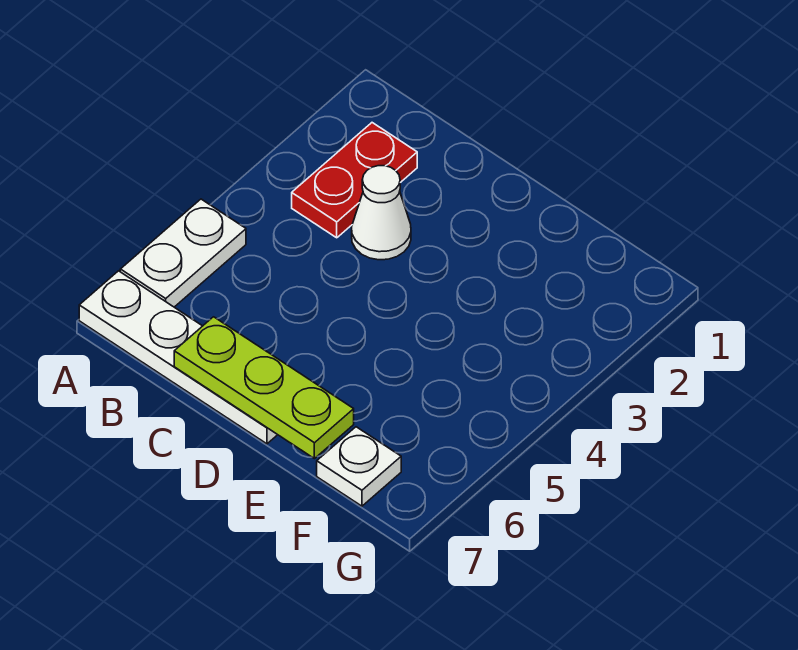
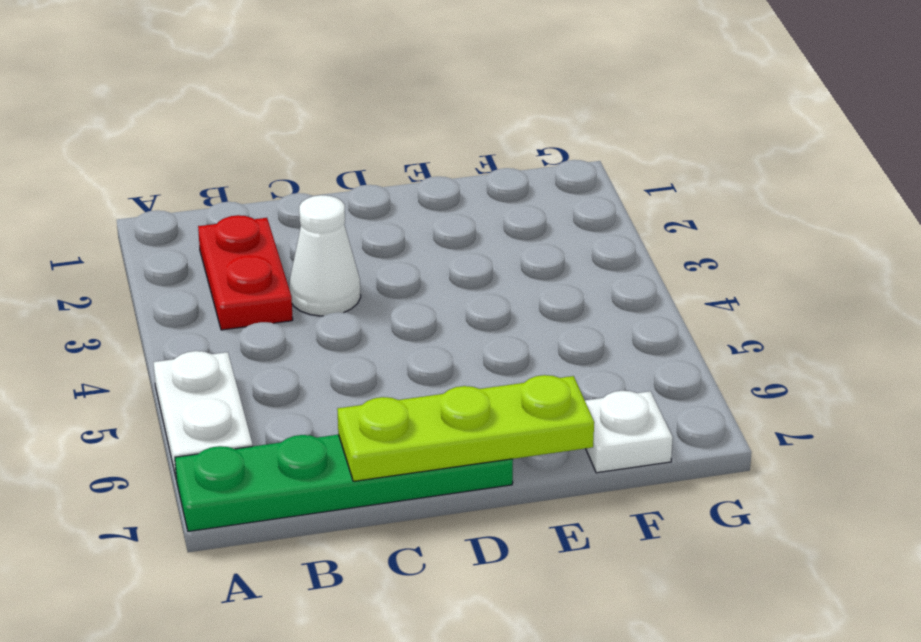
white 1x4 plate [79,271,277,444] -> green 1x4 plate [175,435,513,531]

